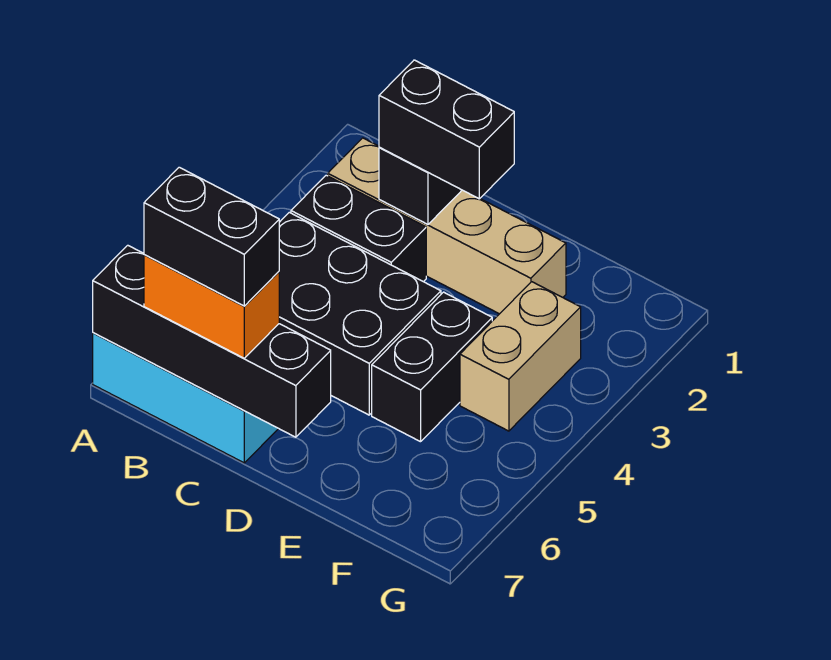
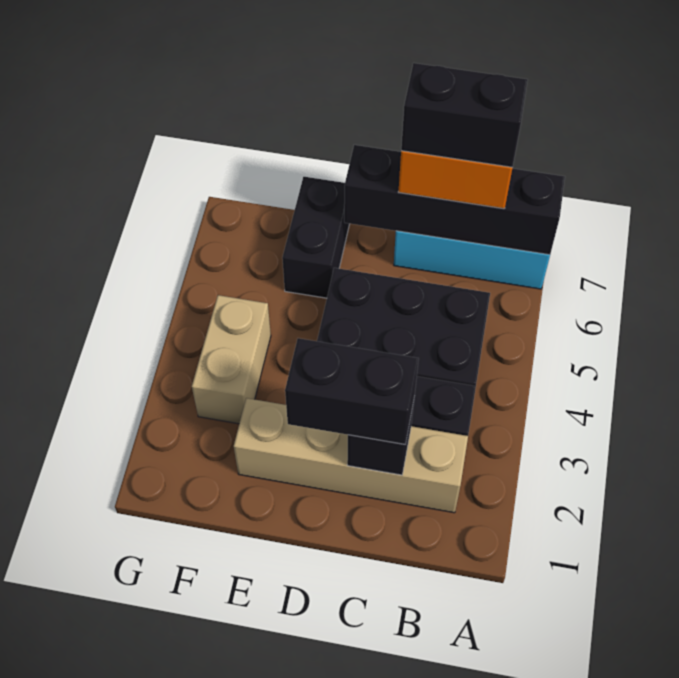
black 1x2 brick [372,292,492,442] -> black 1x2 brick moved to [282,177,350,298]

